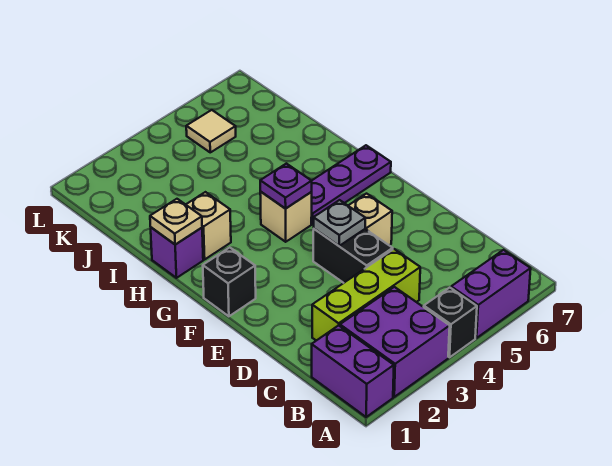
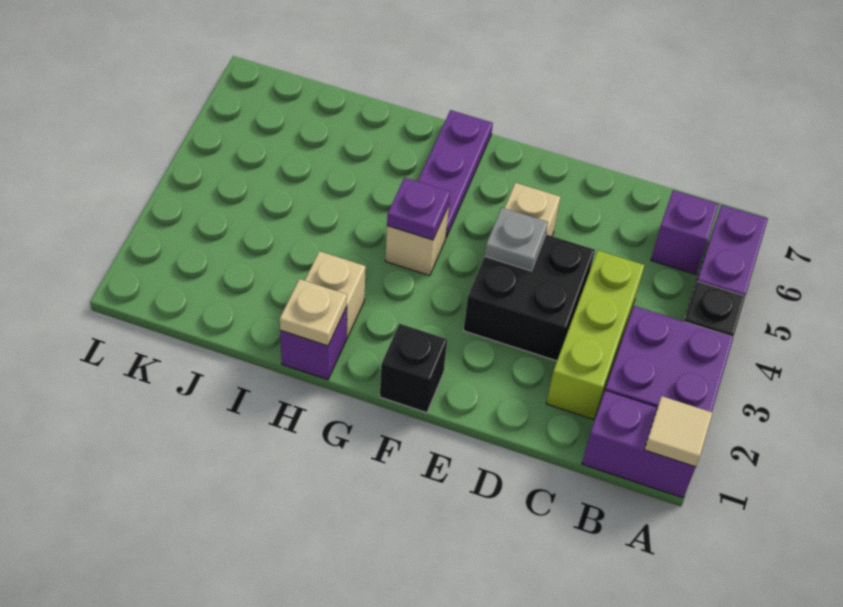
none -> purple 1x1 brick [651,190,719,274]
black 1x2 brick [313,229,393,283] -> black 2x2 brick [464,234,595,361]
tan 1x1 tile [186,110,236,152] -> tan 1x1 tile moved to [644,396,713,467]

